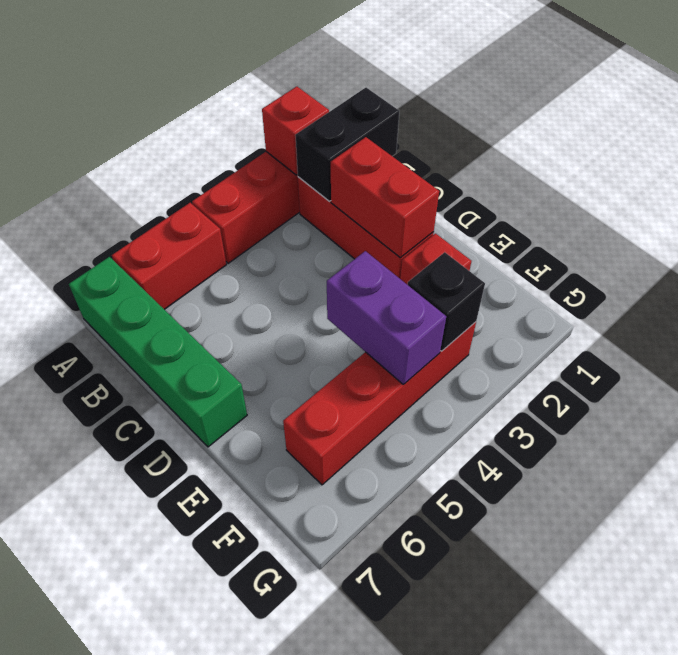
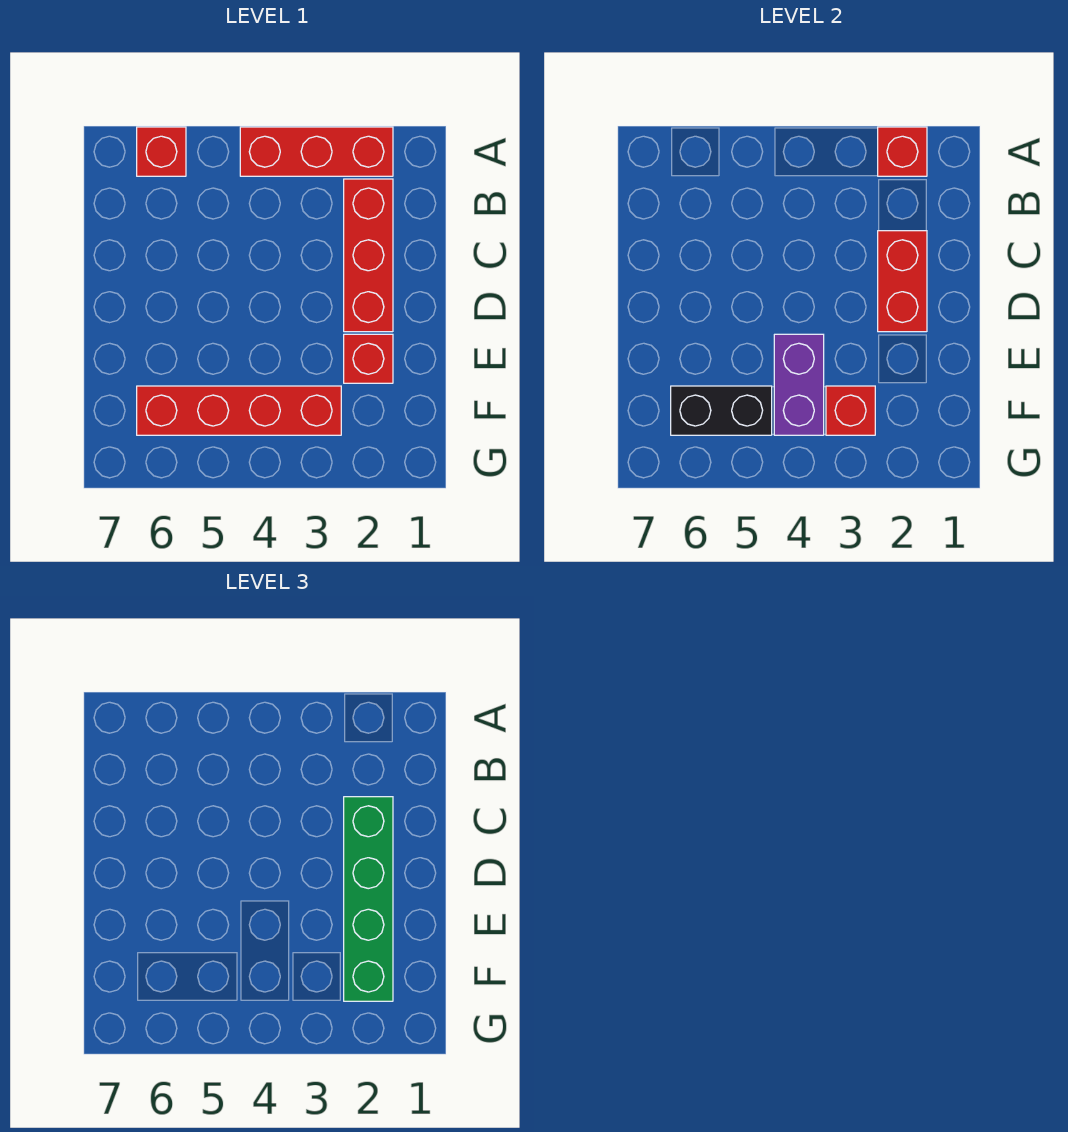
red 1x2 brick [112,203,226,309] -> red 1x1 brick [137,127,186,176]
green 1x4 brick [69,257,247,447] -> green 1x4 brick moved to [344,797,393,1001]
black 1x2 brick [295,88,399,201] -> black 1x2 brick moved to [671,386,772,435]
black 1x1 brick [408,252,485,351] -> red 1x1 brick [826,386,875,435]

